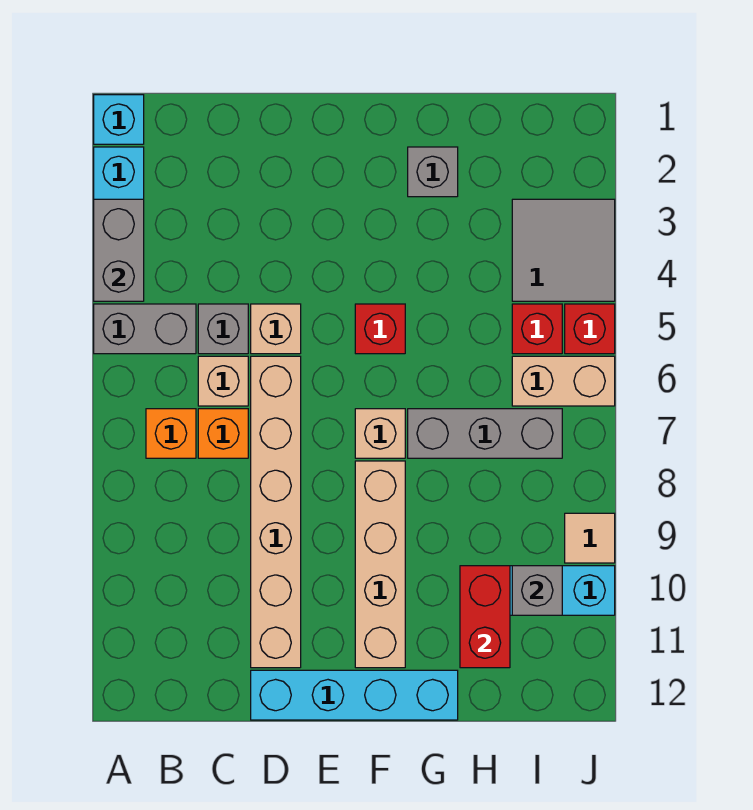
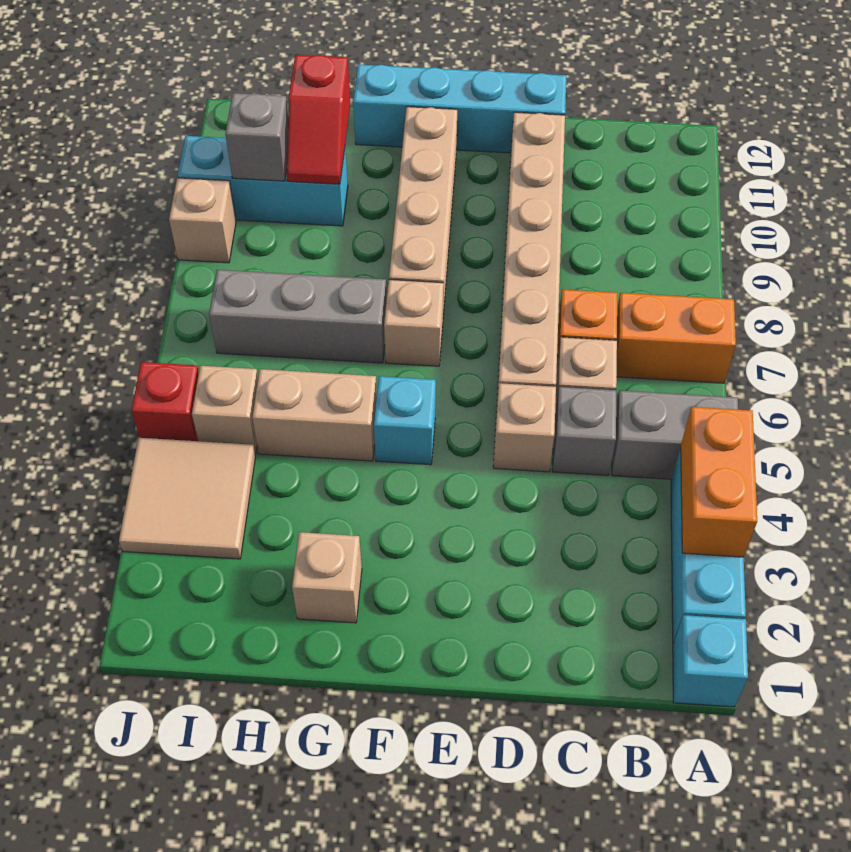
grey 1x2 brick [94,199,144,301] -> orange 1x2 brick [681,407,757,557]
orange 1x1 brick [146,409,196,458] -> orange 1x2 brick [617,293,736,383]
red 1x1 brick [355,304,405,354] -> cyan 1x1 brick [374,376,436,465]
grey 1x1 brick [408,147,458,197] -> tan 1x1 brick [292,532,362,623]
red 1x2 brick [460,566,510,668] -> red 1x2 slope [287,55,350,184]
grey 2x2 tile [512,199,615,301] -> tan 2x2 tile [119,438,256,559]
red 1x1 brick [512,304,562,354] -> tan 1x1 brick [192,366,258,454]
tan 1x2 brick [512,356,615,406] -> tan 1x2 brick moved to [252,369,377,461]
tan 1x1 tile [565,513,615,563] -> tan 1x1 brick [169,178,236,263]

